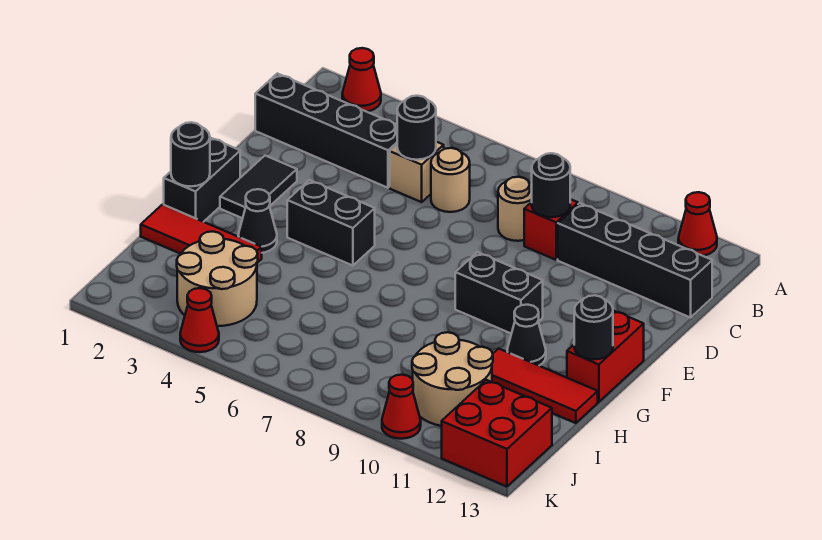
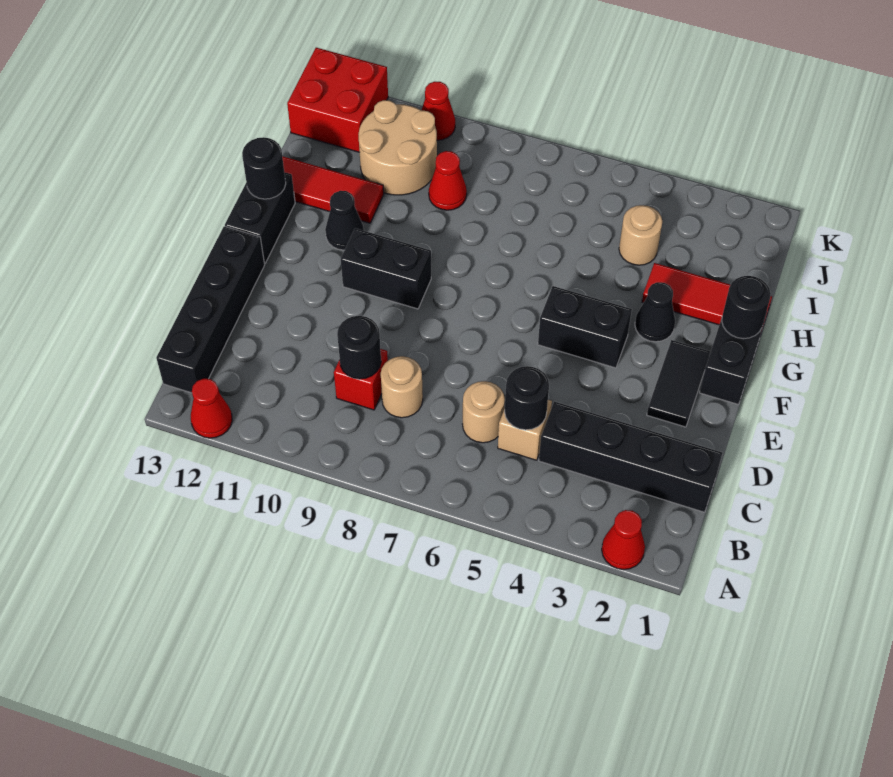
black 1x4 brick [558,203,712,318] -> black 1x4 brick turned to [156,226,265,393]
red 1x2 brick [567,310,644,402] -> black 1x2 brick [225,172,295,263]
tan 2x2 round brick [177,231,258,326] -> tan 1x1 round brick [619,205,662,265]
red 1x1 cone [180,288,219,352] -> red 1x1 cone moved to [429,151,467,210]

